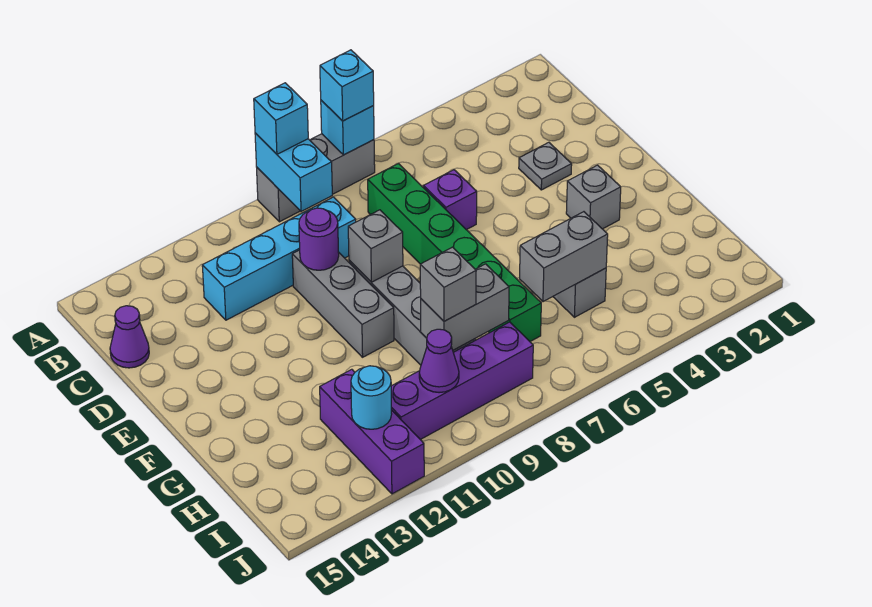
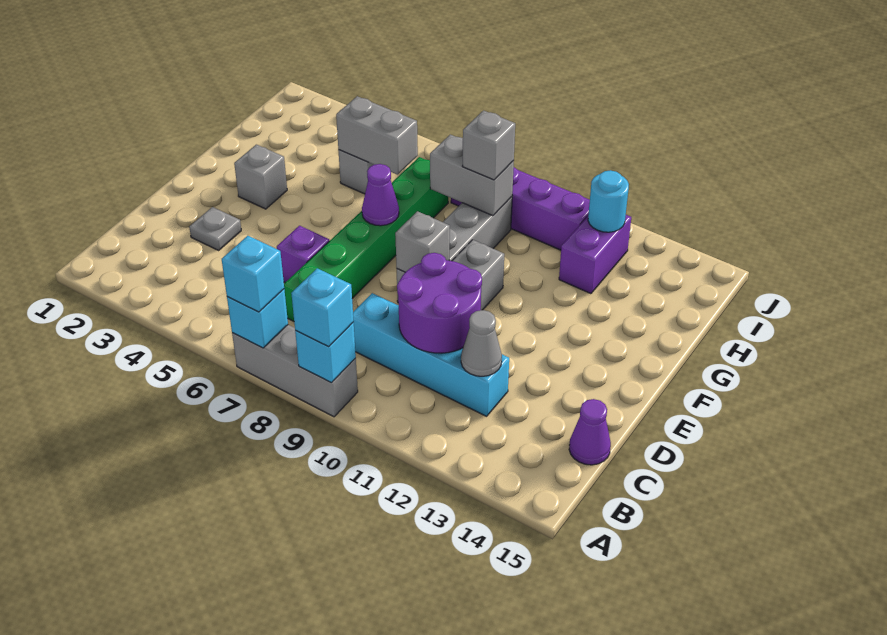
cyan 1x2 brick [255,133,332,211] -> cyan 1x1 brick [295,322,356,383]
none -> grey 1x1 cone [461,310,502,376]
purple 1x1 round brick [299,208,339,270] -> purple 2x2 round brick [397,253,482,353]
purple 1x3 brick [320,369,424,494] -> purple 1x2 brick [559,215,631,294]
purple 1x1 cone [419,329,459,393] -> purple 1x1 cone moved to [362,164,399,226]

